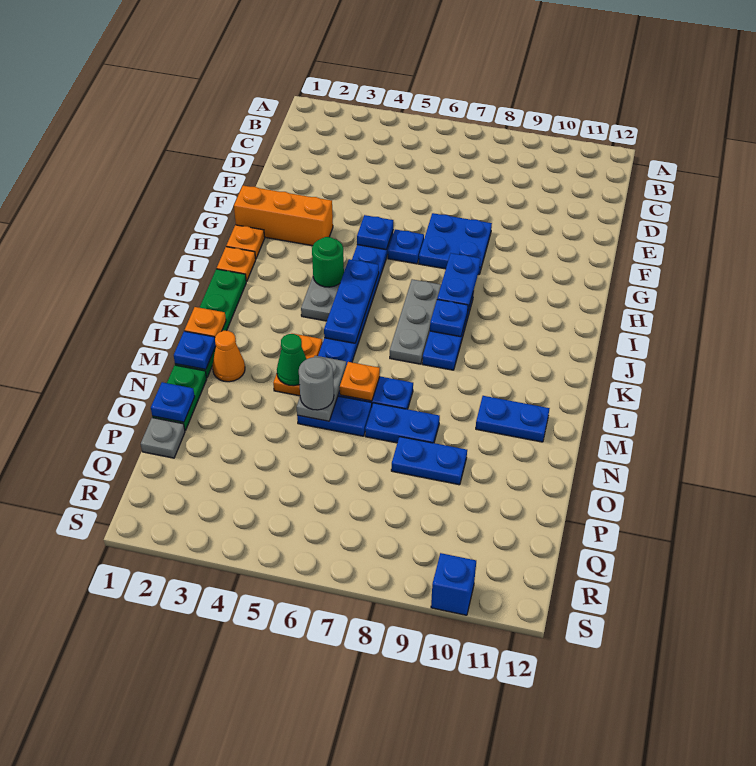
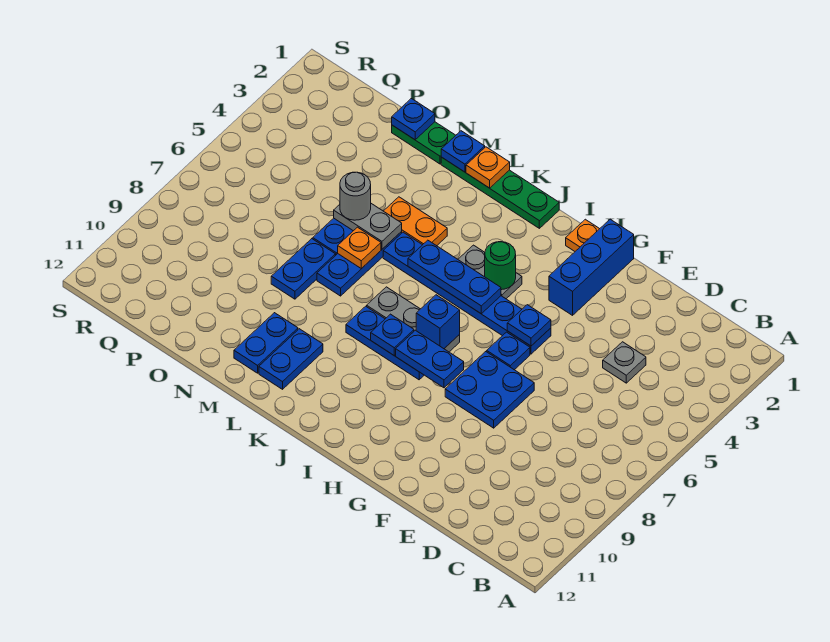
orange 1x3 brick [234,186,333,246] -> blue 1x3 brick [549,219,634,315]
orange 1x1 plate [217,247,256,282] -> none
orange 1x1 cone [212,331,245,382] -> none
green 1x1 cone [277,334,306,386] -> none
blue 1x2 plate [391,437,467,485] -> blue 1x2 plate moved to [259,329,323,389]
grey 1x1 plate [141,418,185,458] -> grey 1x1 plate moved to [603,342,646,383]
blue 1x1 brick [431,553,476,615] -> blue 1x1 brick moved to [416,295,460,349]

